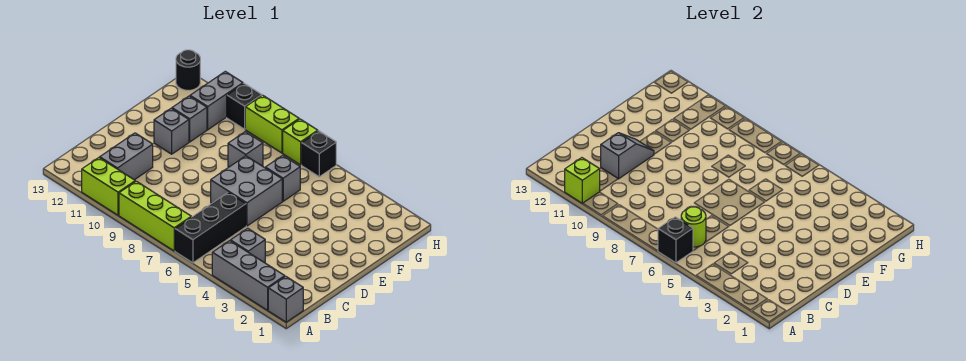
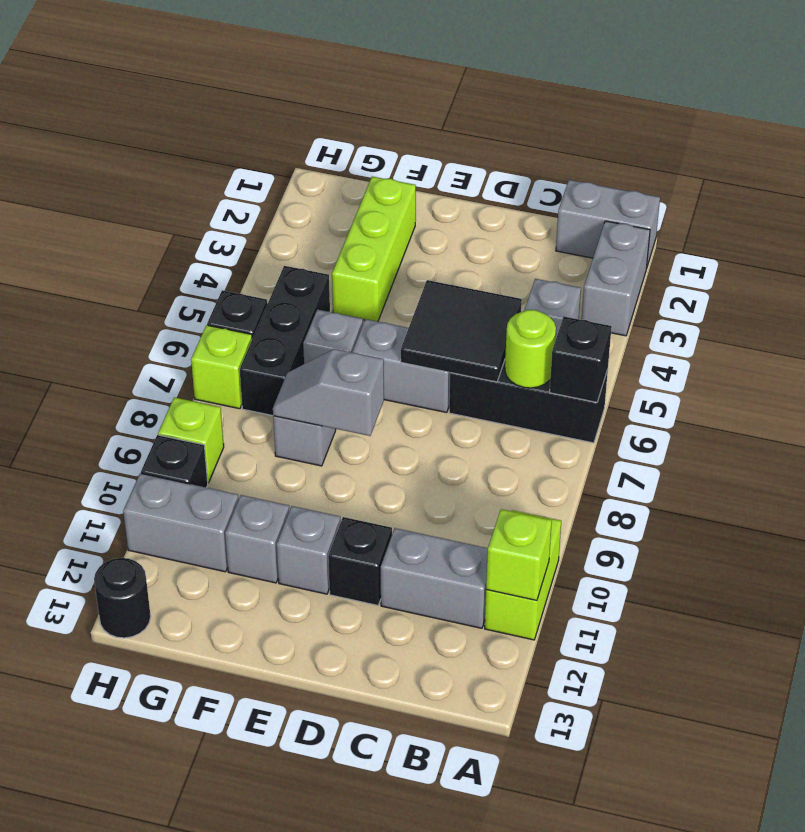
grey 1x1 brick [268,276,303,322] -> grey 1x2 brick [556,180,660,266]
grey 1x3 brick [212,241,285,310] -> grey 1x2 brick [581,221,650,336]
lime 1x3 brick [119,181,191,251] -> lime 1x3 brick moved to [332,177,416,322]
none -> black 2x2 tile [401,280,522,382]
grey 1x2 slope [601,133,654,179] -> grey 1x2 slope moved to [273,349,384,436]
grey 2x2 brick [211,156,282,226] -> grey 1x2 brick [352,319,450,413]
none -> black 1x1 brick [328,517,392,605]
none -> black 1x3 brick [240,266,330,416]
lime 1x2 brick [245,95,299,153] -> lime 1x1 brick [158,397,224,483]

